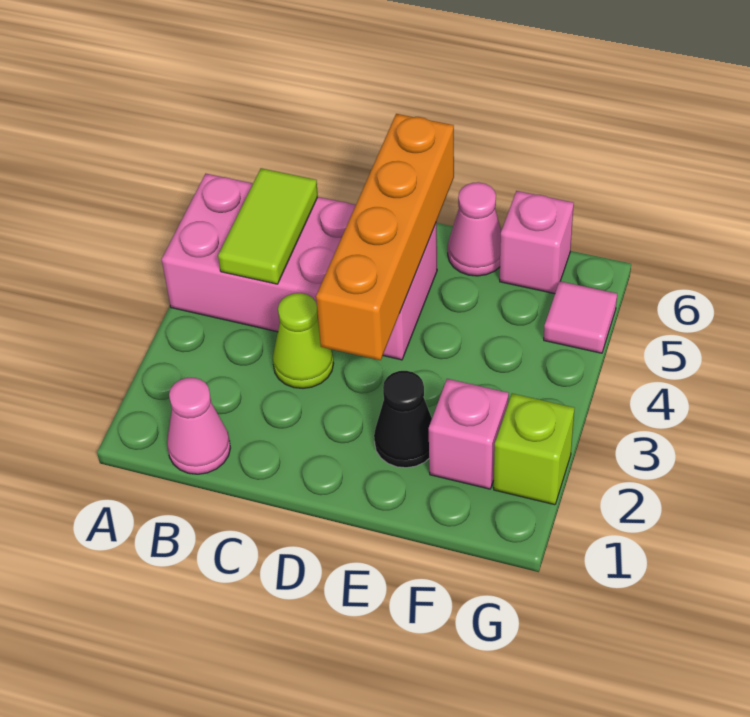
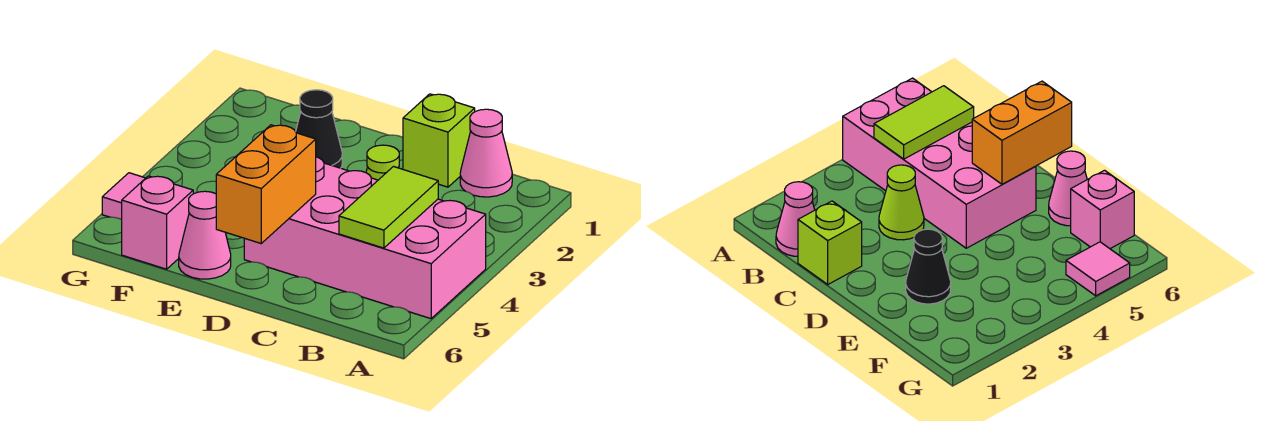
orange 1x4 brick [316,114,454,360] -> orange 1x2 brick [216,125,316,243]
pink 1x1 brick [429,379,509,489] -> none
lime 1x1 brick [494,394,575,505] -> lime 1x1 brick moved to [403,94,475,187]

